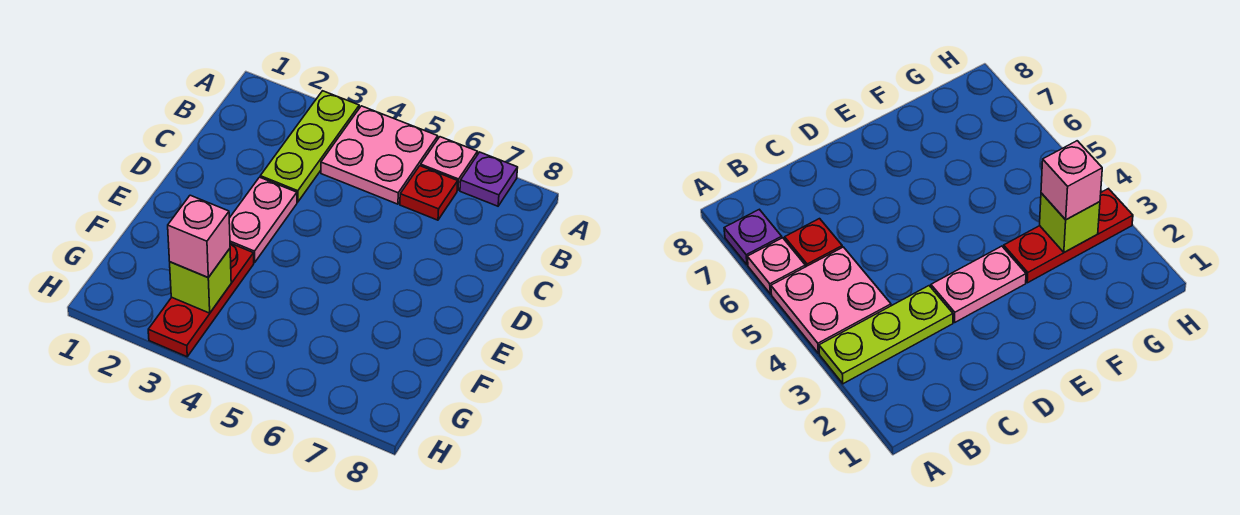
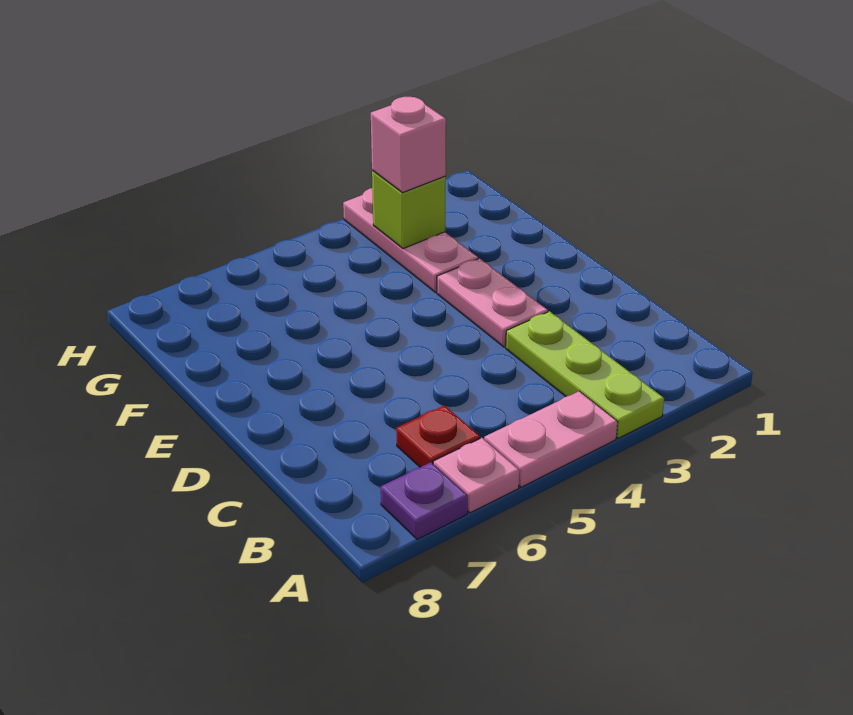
pink 2x2 plate [321,106,438,204] -> pink 1x2 plate [484,391,618,487]
red 1x3 plate [148,243,254,357] -> pink 1x3 plate [343,188,478,292]

